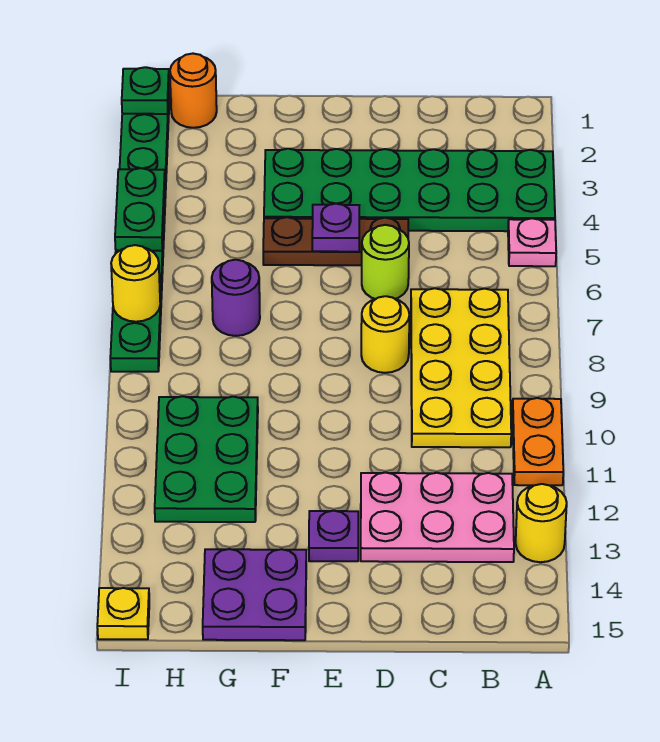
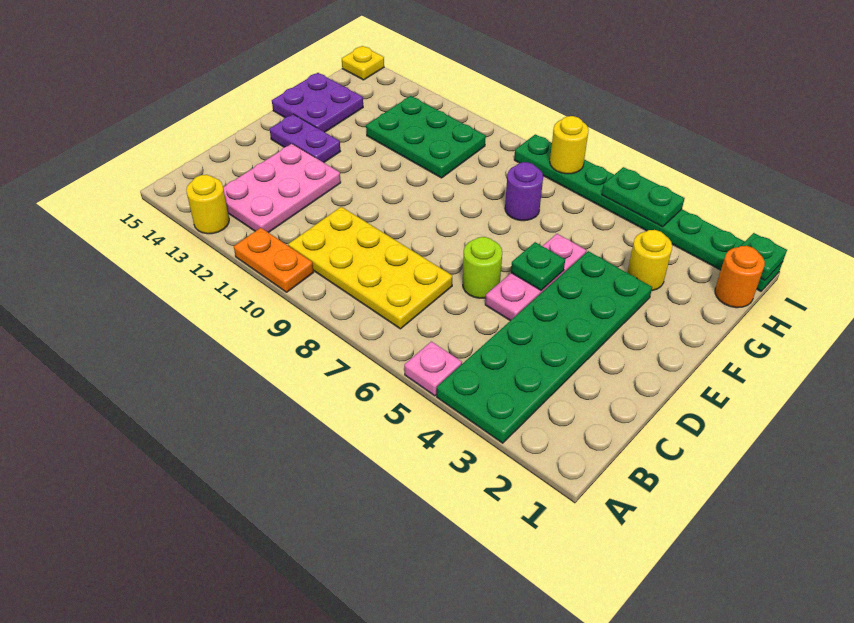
brown 1x3 plate [263,217,408,265] -> pink 1x3 plate [485,234,587,321]
yellow 1x1 round brick [361,296,409,373] -> yellow 1x1 round brick moved to [627,230,672,291]
purple 1x1 plate [312,204,359,252] -> green 1x1 plate [511,242,565,290]
purple 1x1 plate [309,511,358,561] -> purple 1x2 plate [270,114,341,163]

